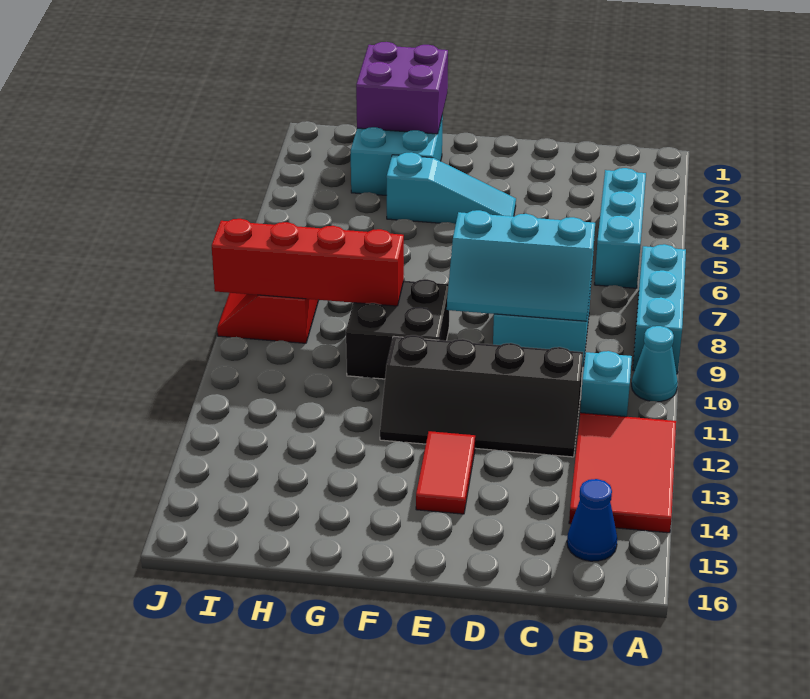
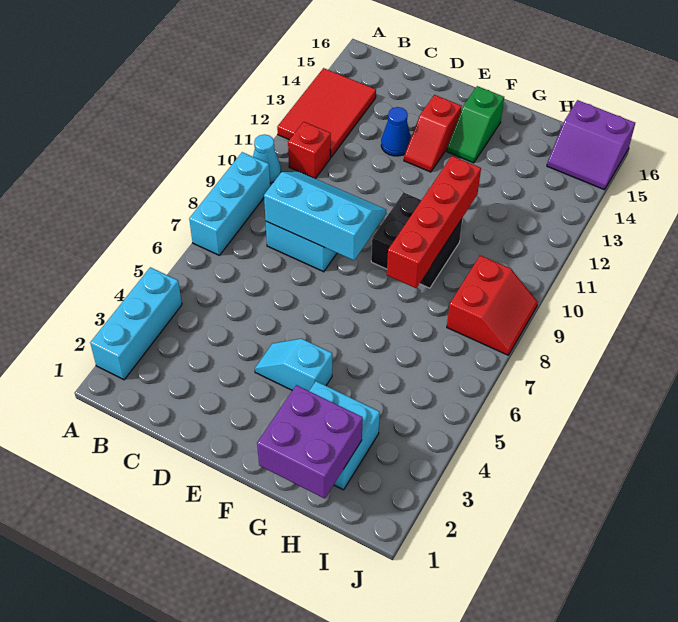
cyan 1x3 brick [594,168,646,288] -> cyan 1x3 brick moved to [90,267,182,380]
cyan 1x1 brick [580,351,632,417] -> red 1x1 brick [288,122,331,179]
blue 1x1 cone [567,479,617,561] -> blue 1x1 cone moved to [381,107,411,156]
black 2x4 slope [380,335,583,457] -> none
cyan 1x3 slope [387,152,516,224] -> cyan 1x2 slope [255,339,332,391]
red 1x2 tile [416,431,475,514] -> red 1x2 slope [404,95,462,172]
none -> green 1x2 slope [447,86,504,163]
red 1x4 brick [212,219,404,306] -> red 1x4 brick turned to [387,156,481,288]
none -> purple 2x2 slope [547,100,635,190]

